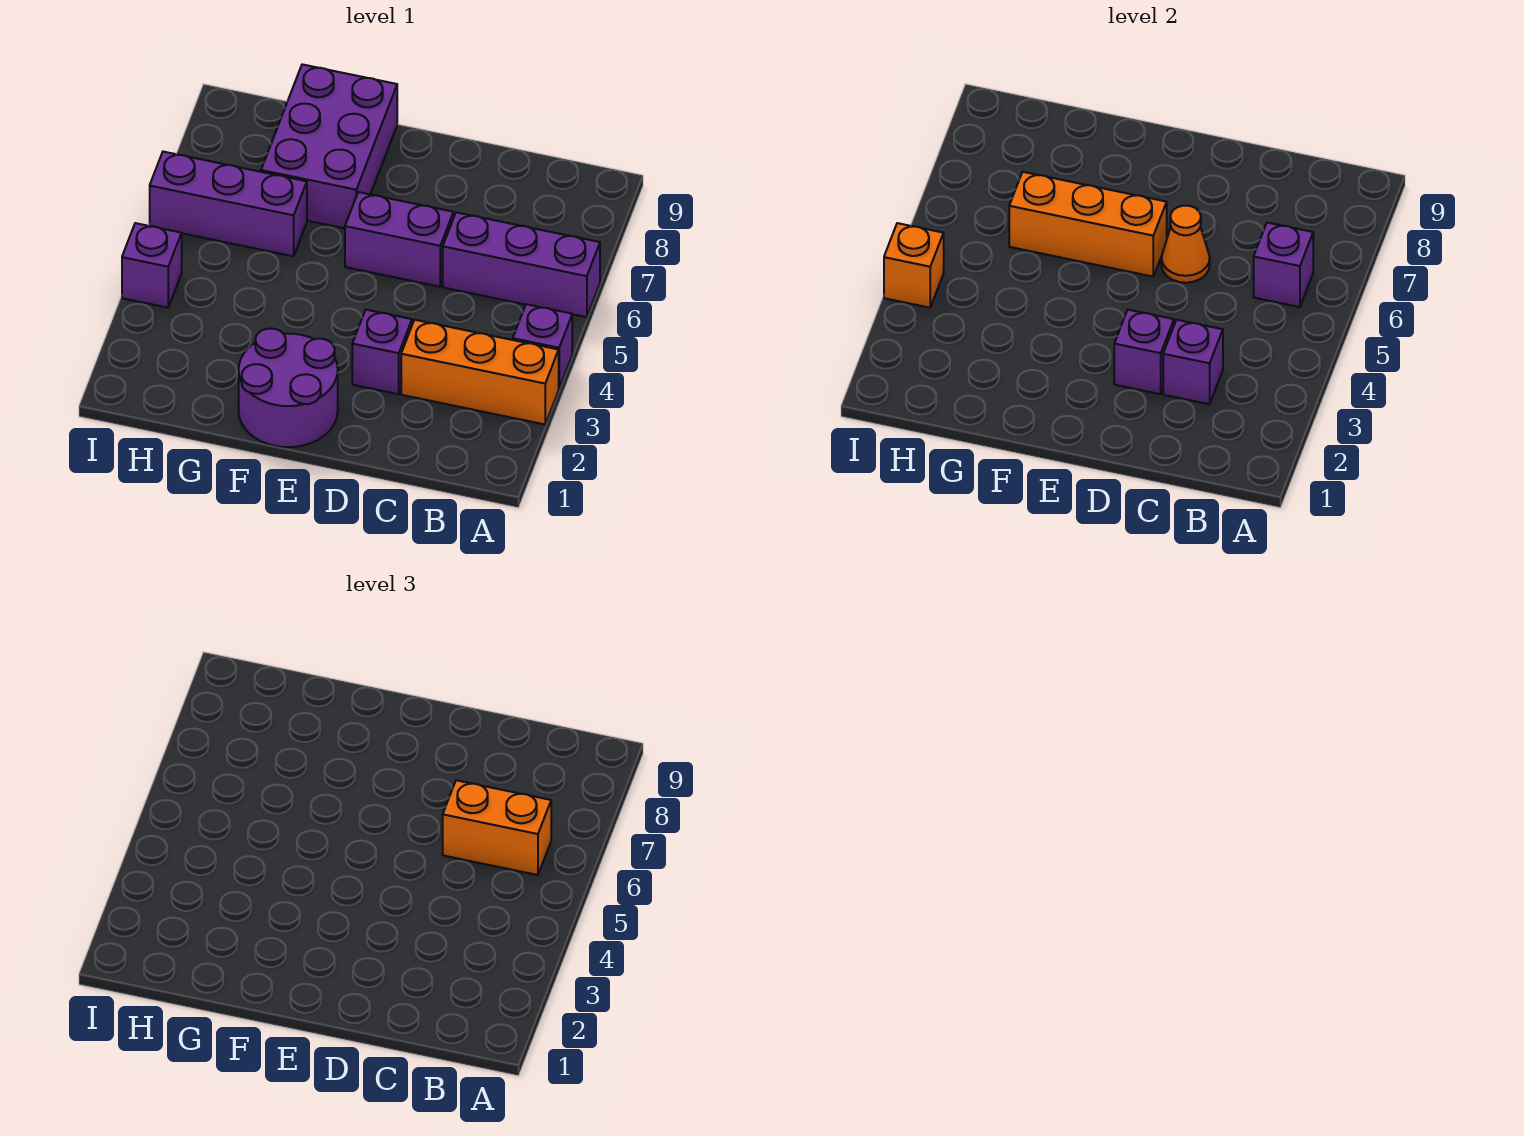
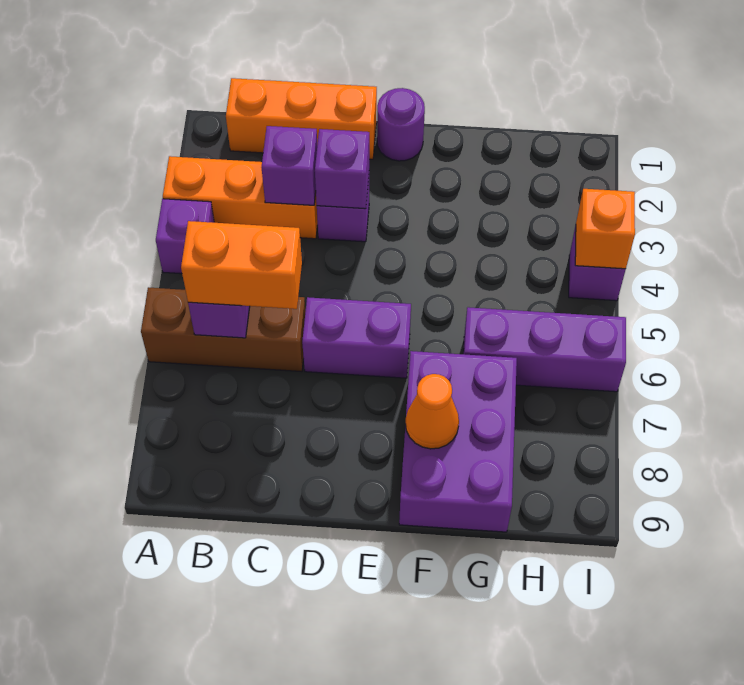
purple 1x3 brick [443,212,600,317] -> brown 1x3 brick [141,287,306,372]
orange 1x1 cone [1161,206,1210,283] -> orange 1x1 cone moved to [406,374,459,449]
purple 2x2 round brick [239,328,338,447] -> purple 1x1 round brick [377,88,425,161]
orange 1x3 brick [1009,172,1167,277] -> orange 1x3 brick moved to [226,78,377,159]

